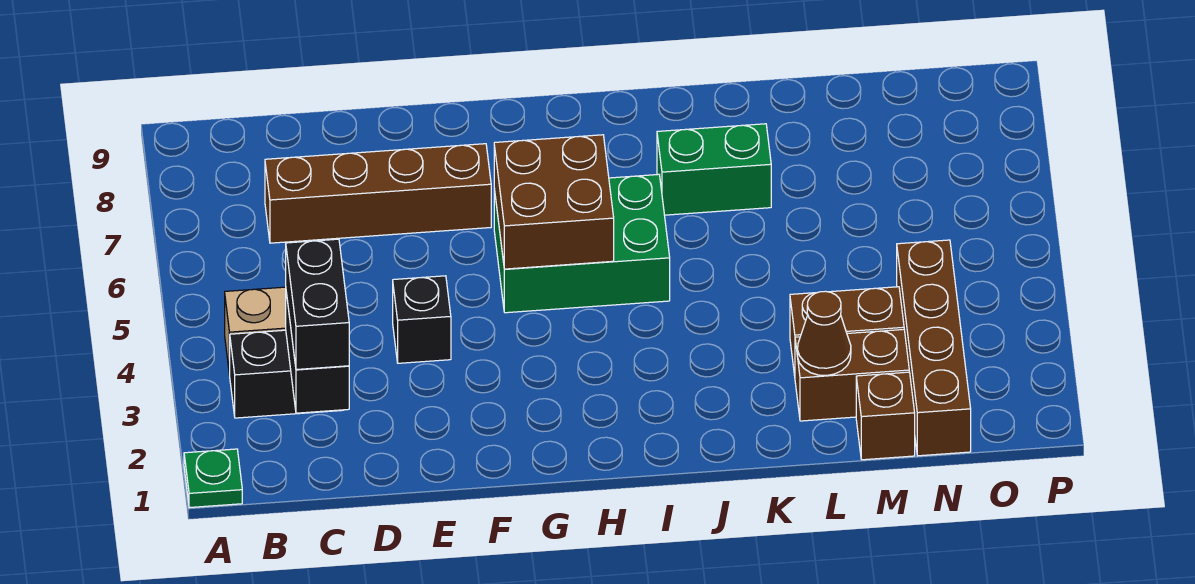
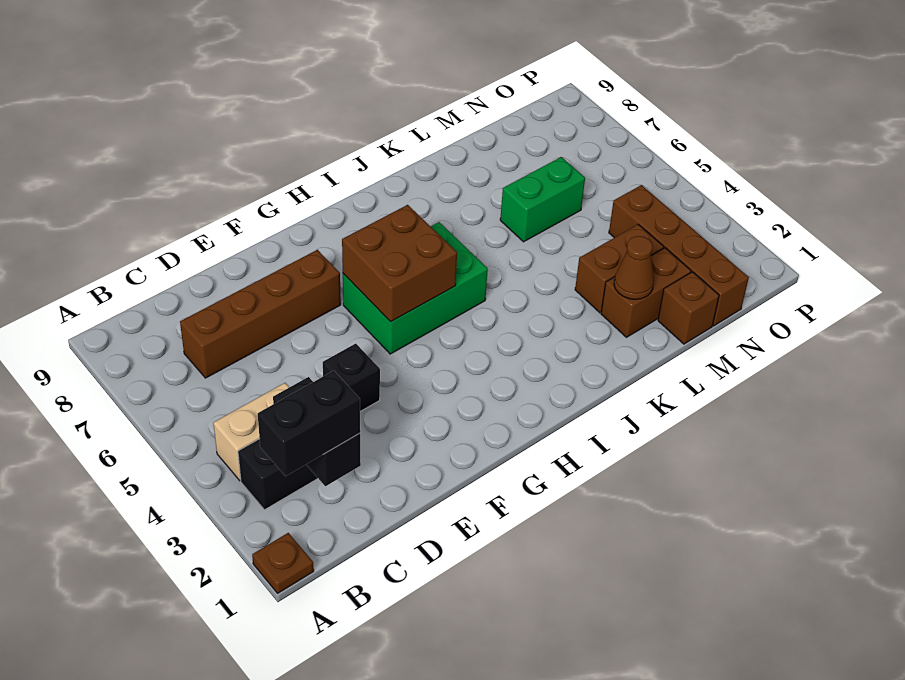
green 1x1 plate [184,449,242,508] -> brown 1x1 plate [252,533,314,593]
black 1x2 brick [286,239,349,370] -> black 1x2 brick turned to [258,371,360,476]
green 1x2 brick [657,124,771,215] -> green 1x2 brick moved to [500,157,585,242]

